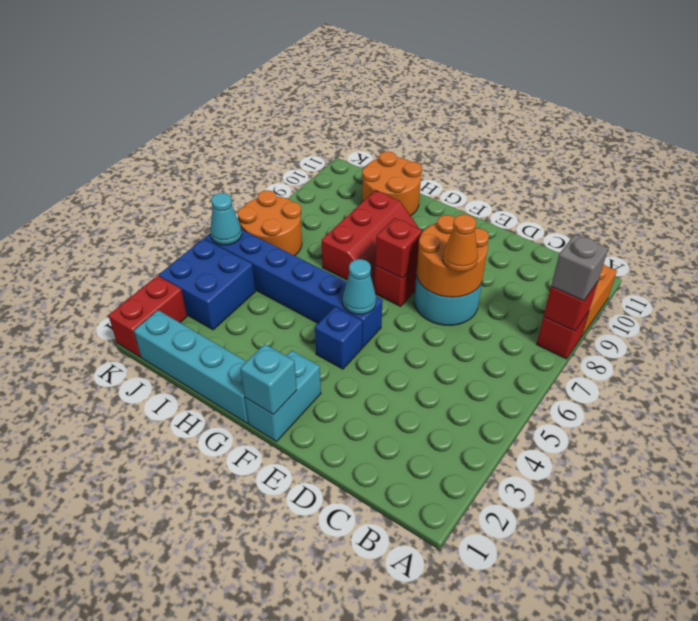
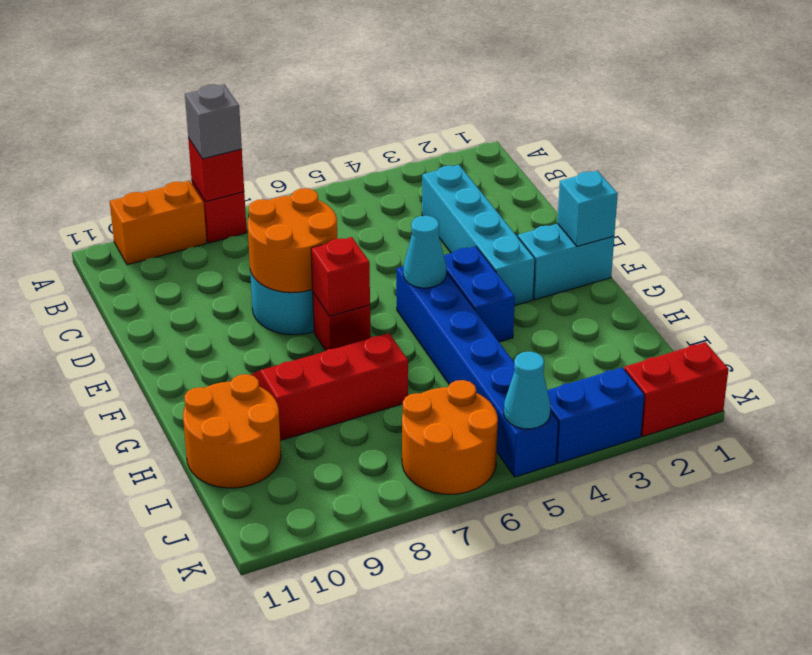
orange 1x1 cone [443,214,478,272] -> none
blue 1x1 brick [315,307,363,369] -> blue 1x2 brick [444,246,515,342]
cyan 1x4 brick [134,310,248,423] -> cyan 1x4 brick moved to [422,165,535,306]
blue 2x2 brick [159,239,256,330] -> blue 1x2 brick [547,367,645,463]

